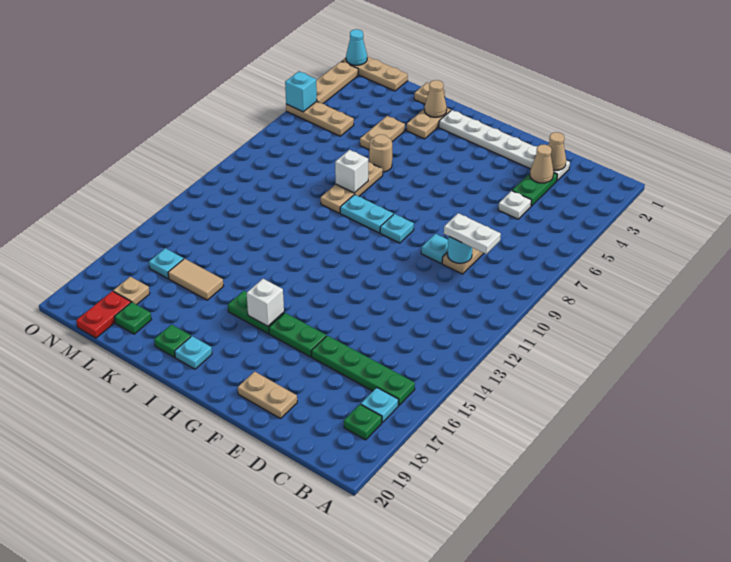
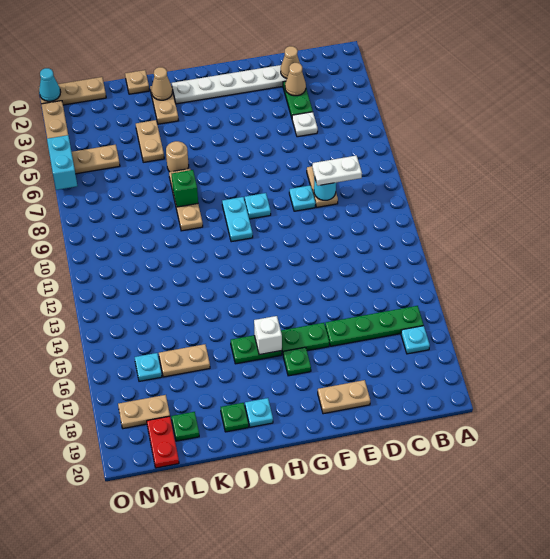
green 1x1 plate [344,404,382,440] -> green 1x1 plate moved to [283,347,311,376]
cyan 1x2 plate [340,195,393,233] -> cyan 1x2 plate turned to [222,197,253,242]
white 1x1 brick [335,150,368,193] -> green 1x1 brick [172,170,198,207]
tan 1x2 tile [168,259,223,300] -> tan 1x2 plate [159,344,210,377]
tan 1x1 plate [113,277,150,305] -> tan 1x2 plate [118,395,170,429]
cyan 1x1 brick [285,71,317,112] -> cyan 1x2 brick [47,135,77,190]

